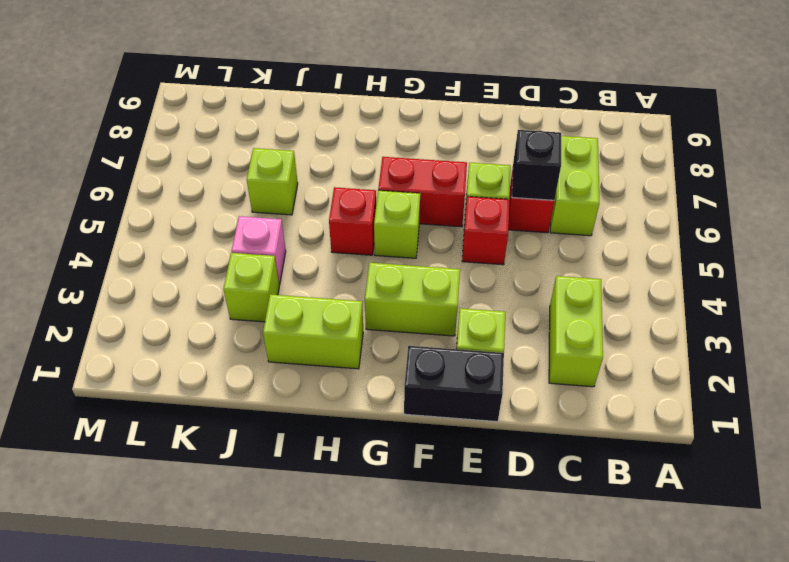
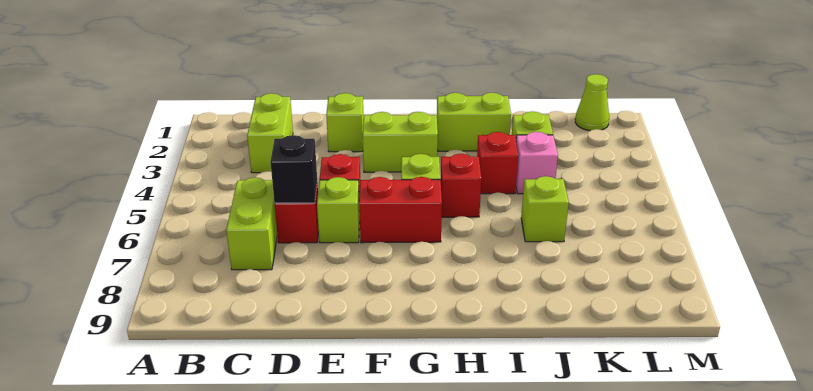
black 1x2 brick [404,346,504,422] -> none
none -> red 1x1 brick [477,132,518,194]
none -> lime 1x1 cone [575,74,609,131]

